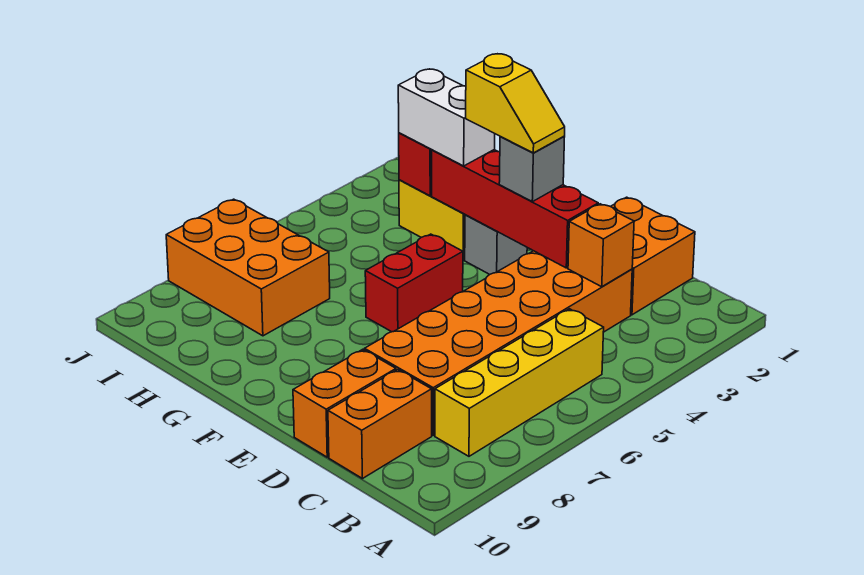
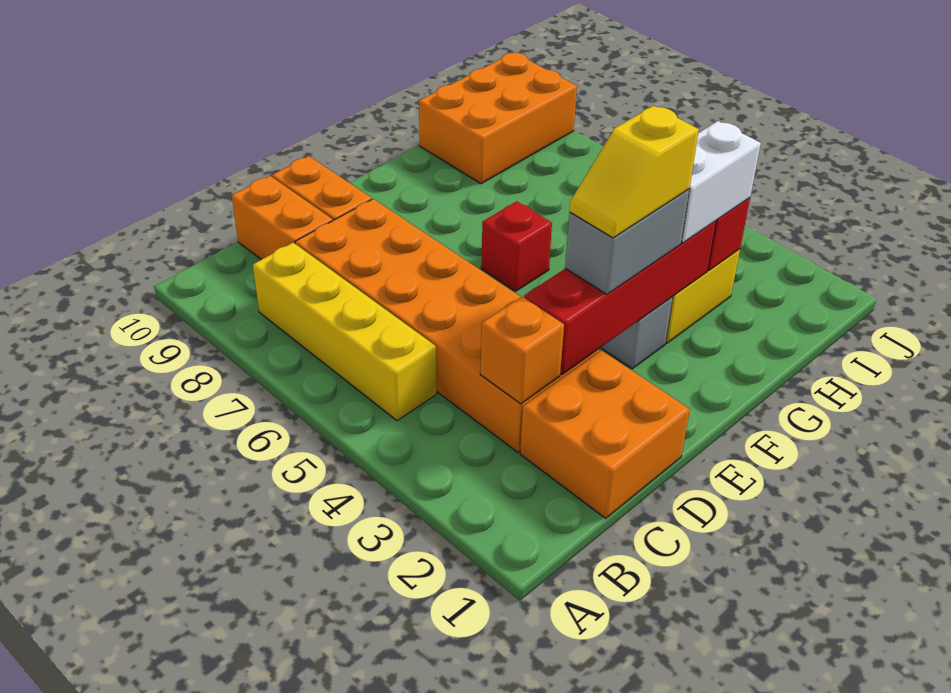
grey 1x1 brick [499,136,564,202] -> grey 1x2 brick [565,189,689,294]
red 1x2 brick [365,234,463,332] -> red 1x1 brick [481,201,552,291]
orange 2x3 brick [166,199,330,336] -> orange 2x3 brick moved to [419,53,577,184]

